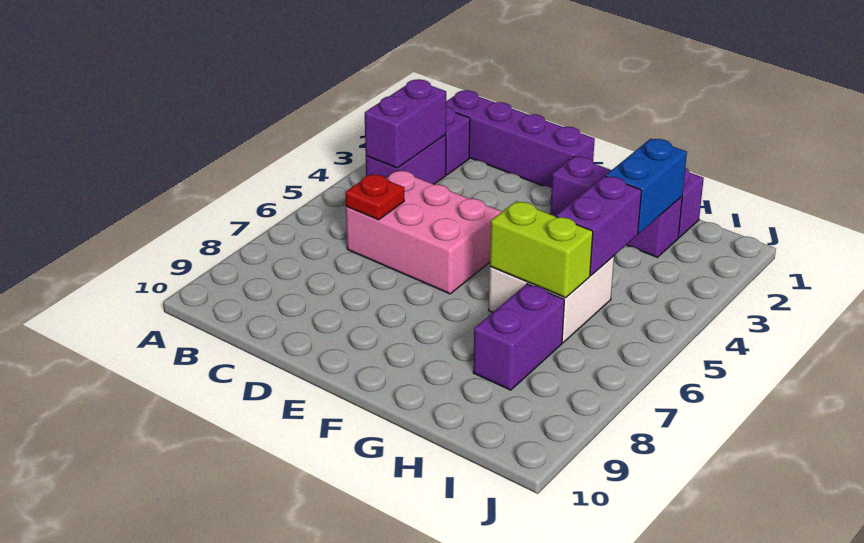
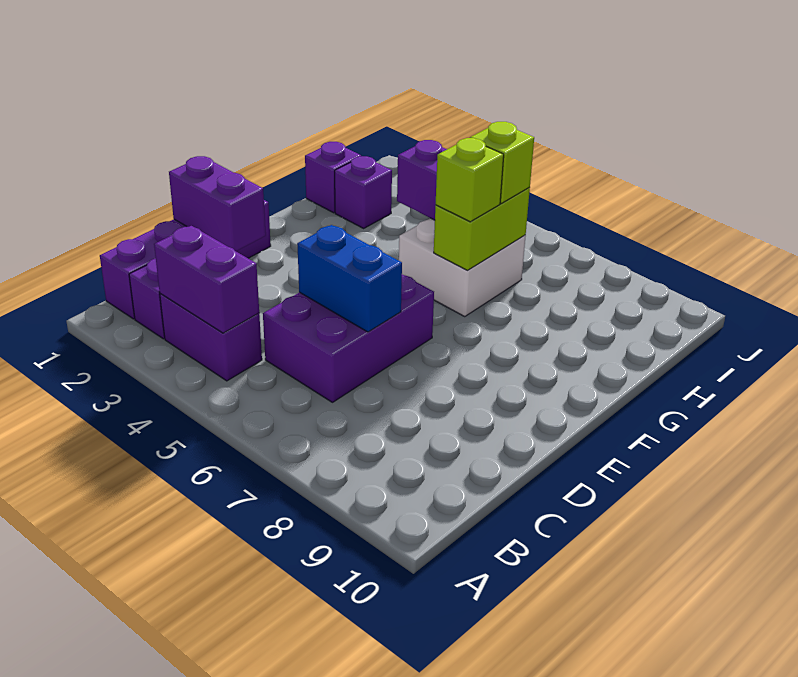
pink 2x3 brick [346,170,501,294] -> purple 2x3 brick [263,275,434,402]
red 1x1 plate [345,174,404,220] -> none
purple 1x3 brick [550,156,682,257] -> purple 1x1 brick [335,156,392,228]
none -> lime 1x1 brick [436,138,504,222]
blue 1x2 brick [606,139,687,234] -> blue 1x2 brick moved to [297,225,402,332]
none -> lime 1x1 brick [470,122,534,203]
purple 1x2 brick [473,284,564,390] -> purple 1x2 brick moved to [169,156,266,251]

